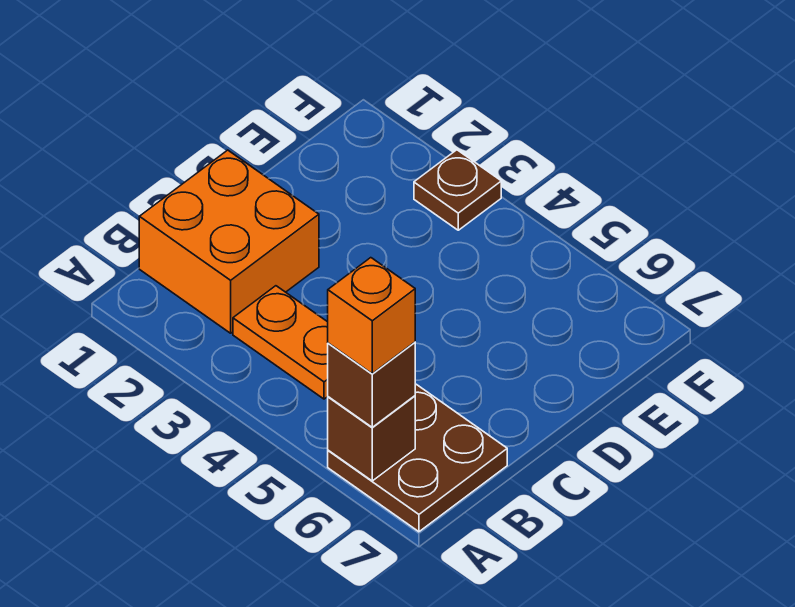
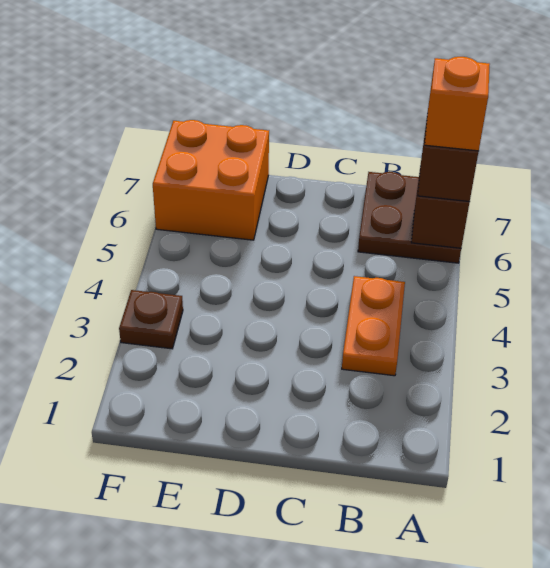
orange 2x2 brick [139,150,319,333] -> orange 2x2 brick moved to [153,120,269,240]

